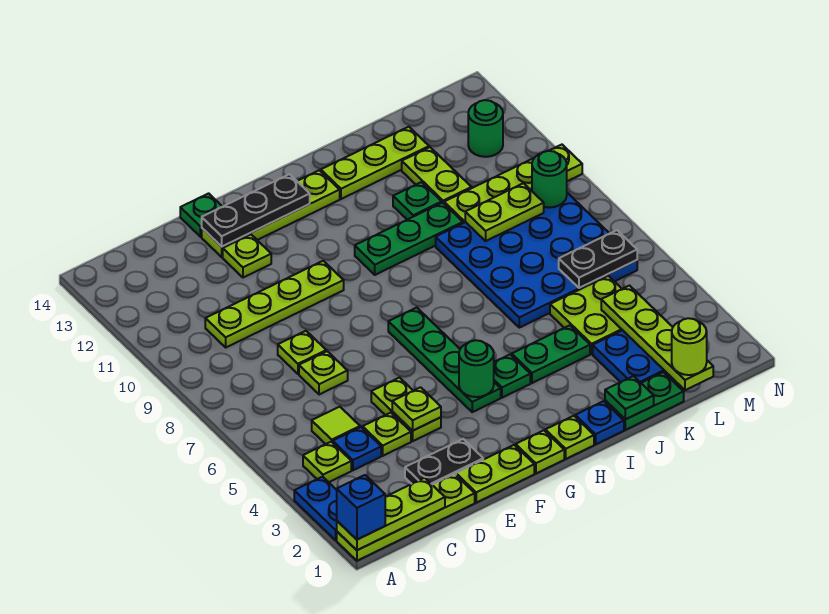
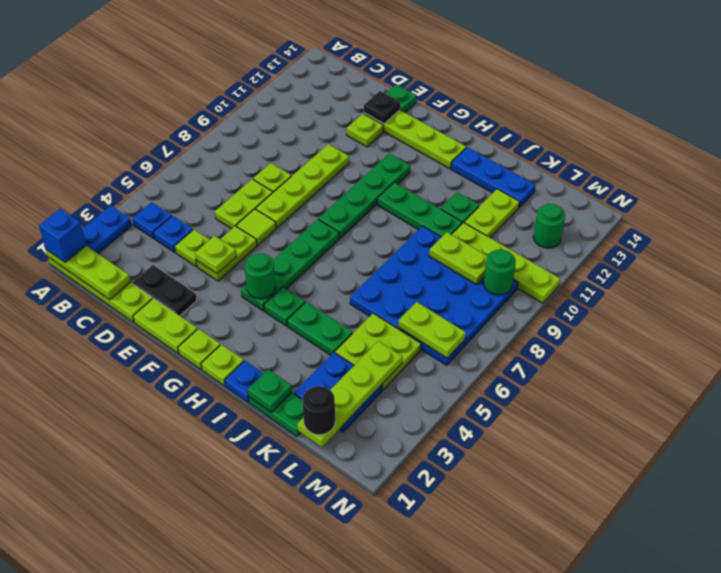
lime 1x1 plate [303,442,351,482] -> blue 1x1 plate [132,202,172,238]
lime 1x1 tile [312,407,360,444] -> lime 1x1 tile moved to [236,209,276,245]
lime 1x4 plate [205,261,344,347] -> lime 1x4 plate turned to [256,144,349,228]
lime 1x1 plate [299,351,348,395] -> lime 1x2 plate [215,179,273,229]
black 1x3 plate [202,174,310,247] -> black 1x1 plate [364,91,400,124]
none -> green 1x4 plate [319,153,410,238]
lime 1x3 plate [321,127,429,199] -> blue 1x3 plate [451,147,536,208]
lime 1x1 round brick [672,318,707,375] -> black 1x1 round brick [302,386,335,435]
black 1x2 plate [559,230,637,288] -> lime 1x2 plate [398,302,466,358]

